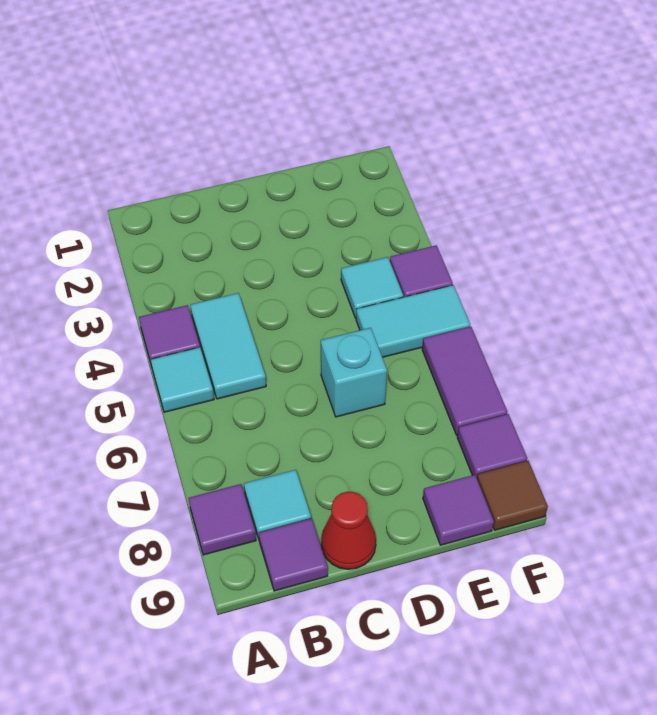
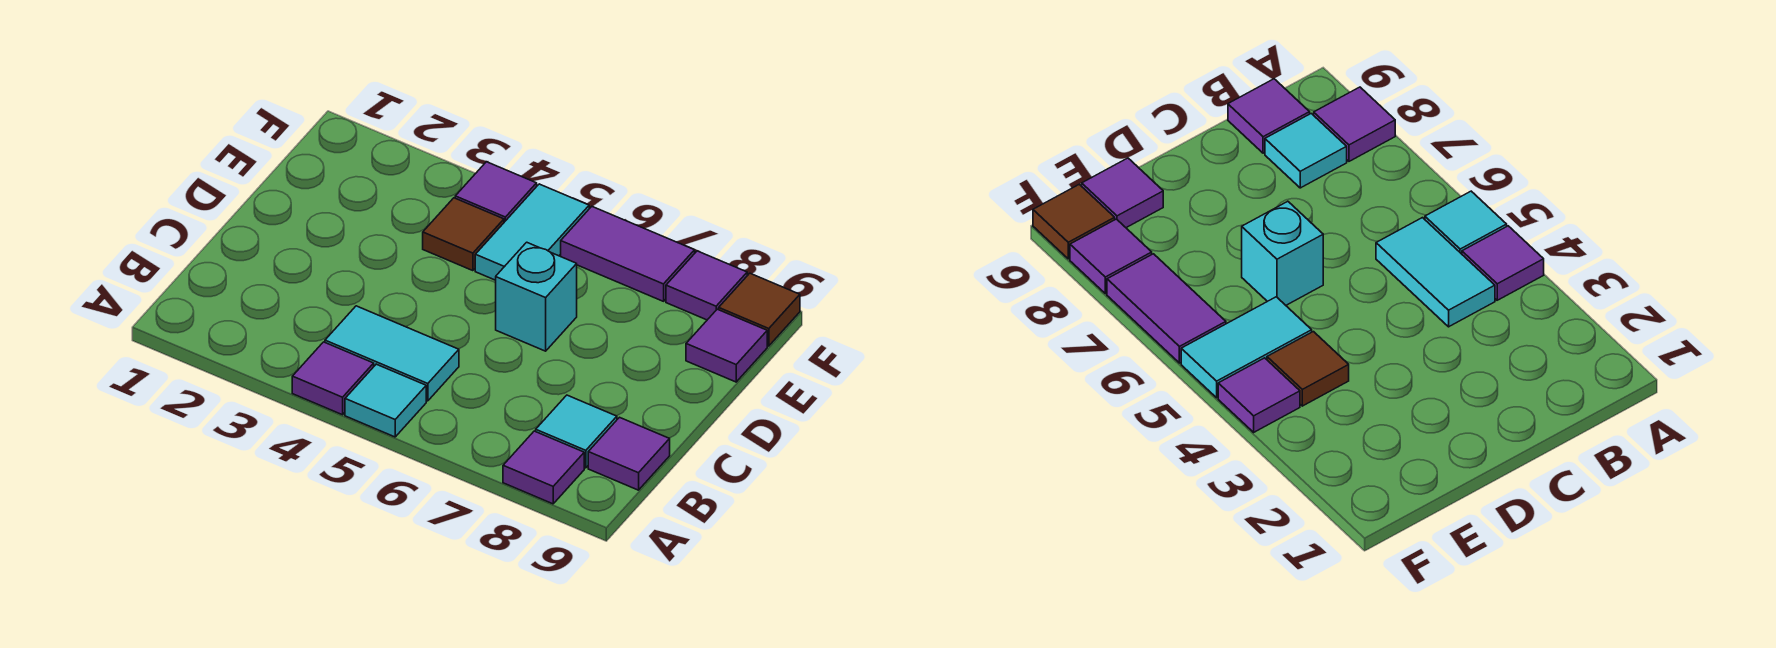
red 1x1 cone [321,492,376,569] -> none
cyan 1x1 tile [341,257,403,318] -> brown 1x1 tile [423,198,504,271]

